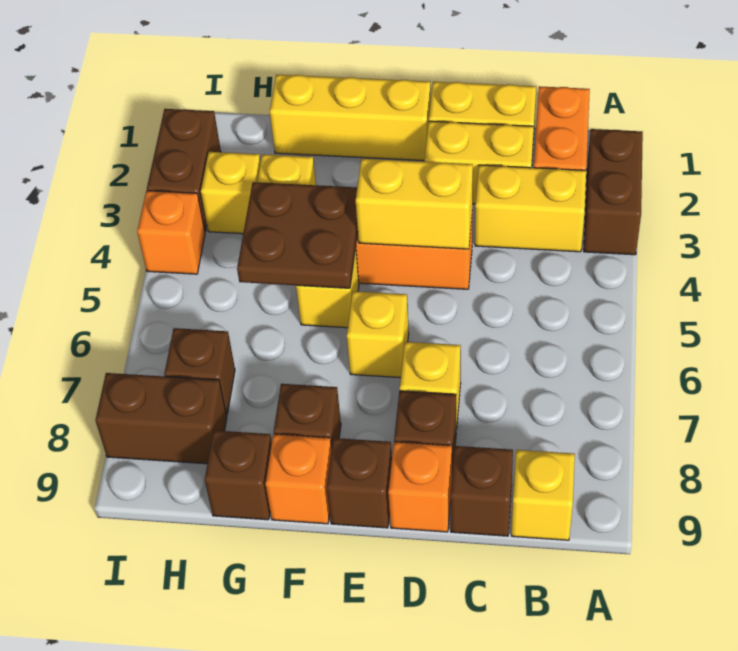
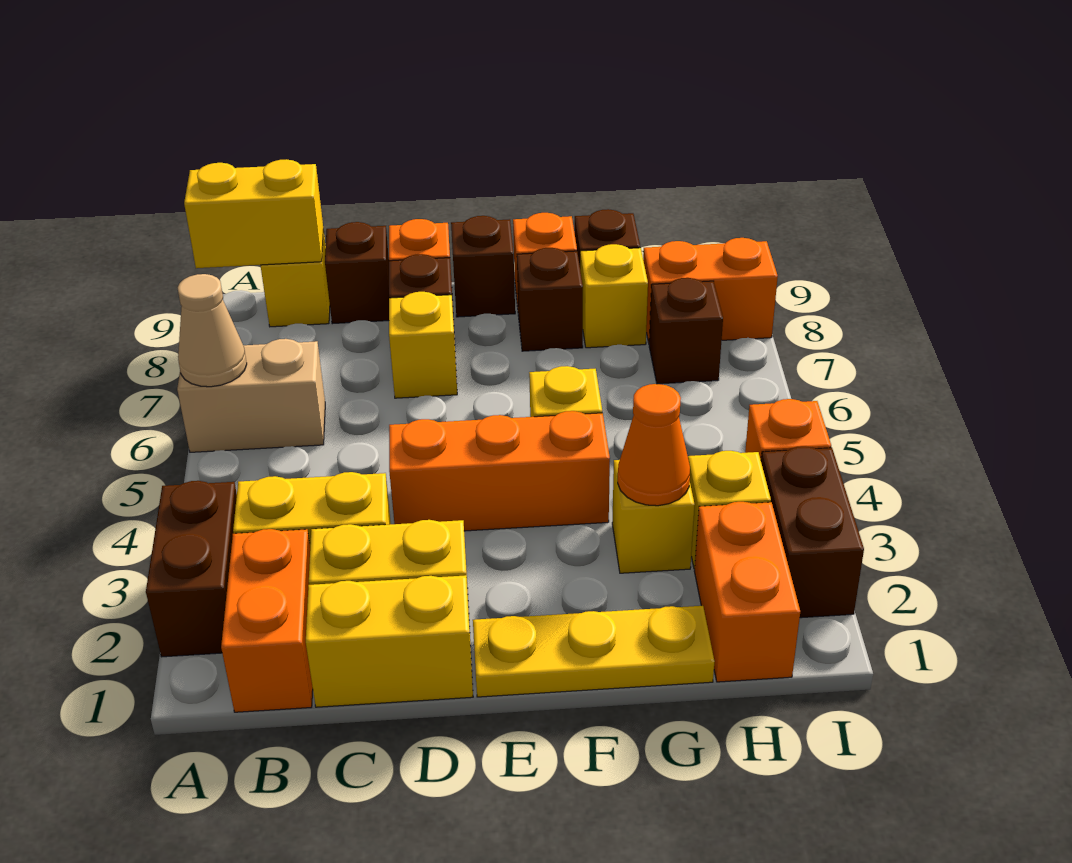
none -> tan 1x2 brick [177,339,325,452]
none -> tan 1x1 cone [178,274,247,387]
yellow 1x2 brick [356,159,473,249] -> yellow 1x2 brick moved to [184,159,323,268]
yellow 1x3 brick [270,75,431,161] -> yellow 1x3 plate [473,606,715,697]
yellow 1x1 brick [347,291,409,378] -> yellow 1x1 brick moved to [580,244,648,348]
brown 2x2 plate [237,182,358,288] -> none
none -> orange 1x1 cone [618,384,690,506]
none -> orange 1x2 brick [694,502,800,682]
brown 1x2 brick [95,373,227,464] -> orange 1x2 brick [643,238,778,343]

